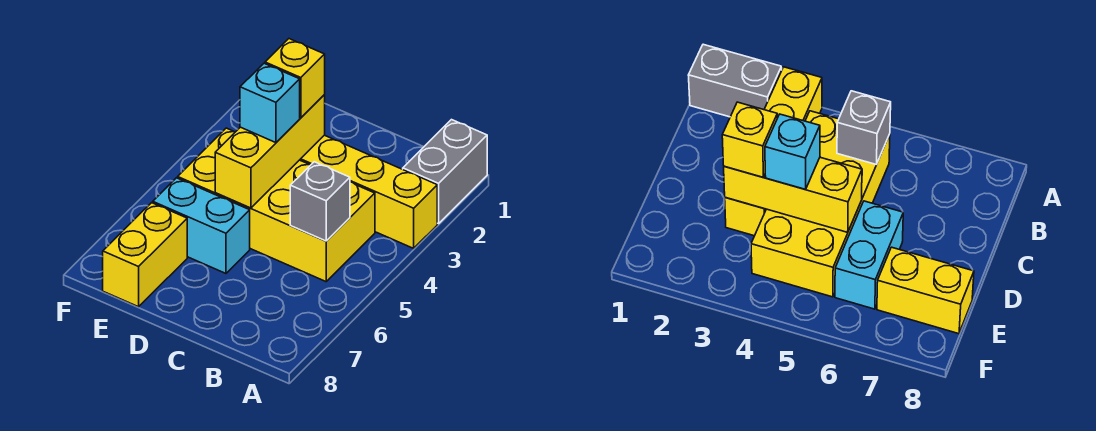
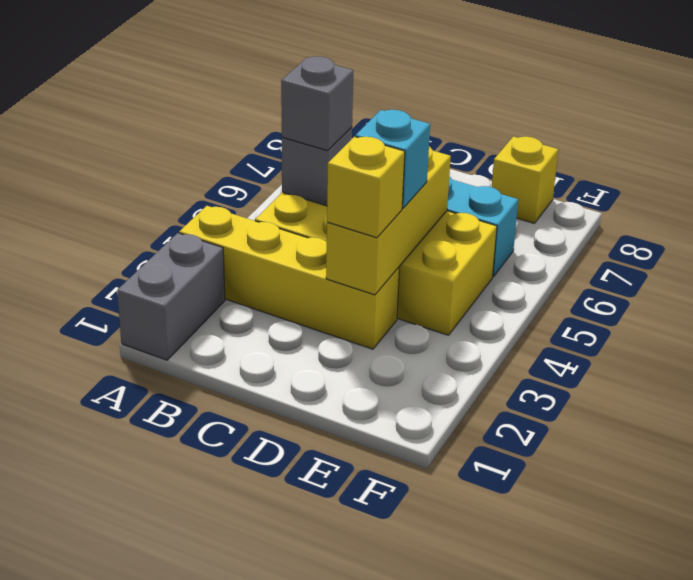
none -> grey 1x1 brick [281,56,353,151]
yellow 1x2 brick [103,203,187,307] -> yellow 1x1 brick [492,137,558,223]

